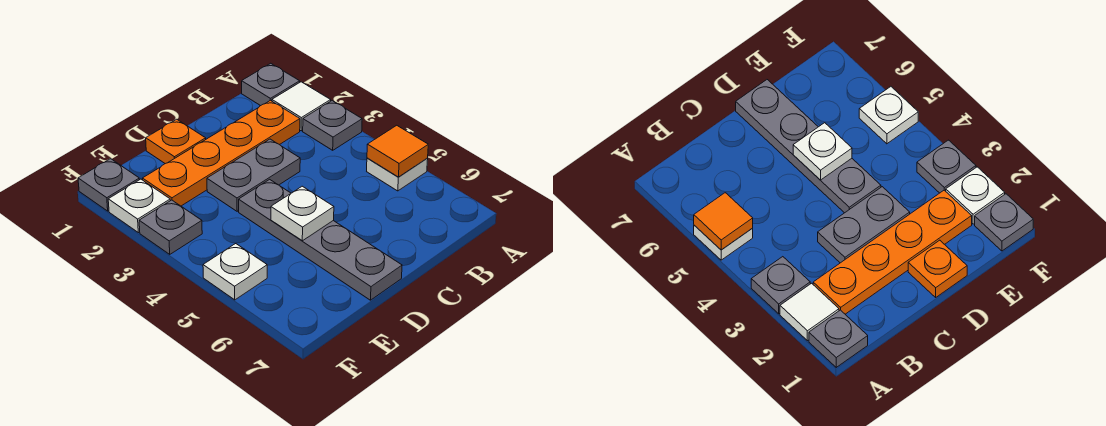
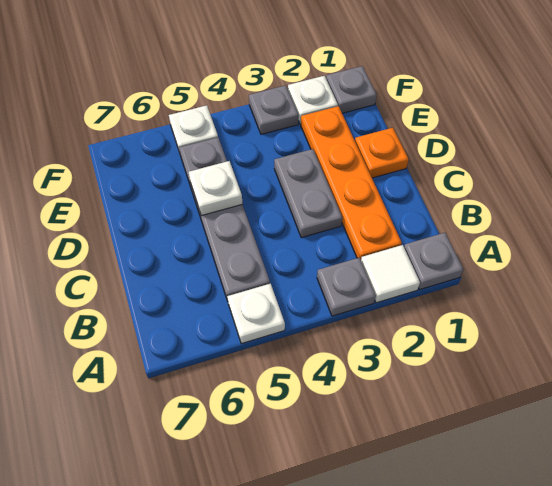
orange 1x1 tile [367,125,428,177] -> none
grey 1x4 plate [239,179,402,300] -> grey 1x4 plate turned to [179,138,270,301]

